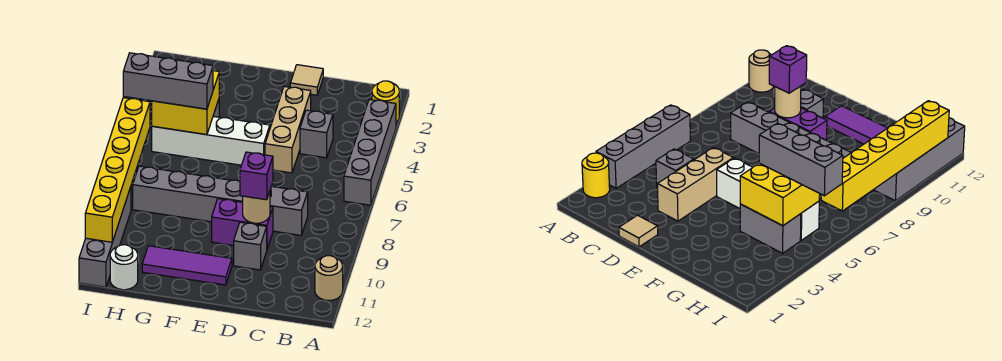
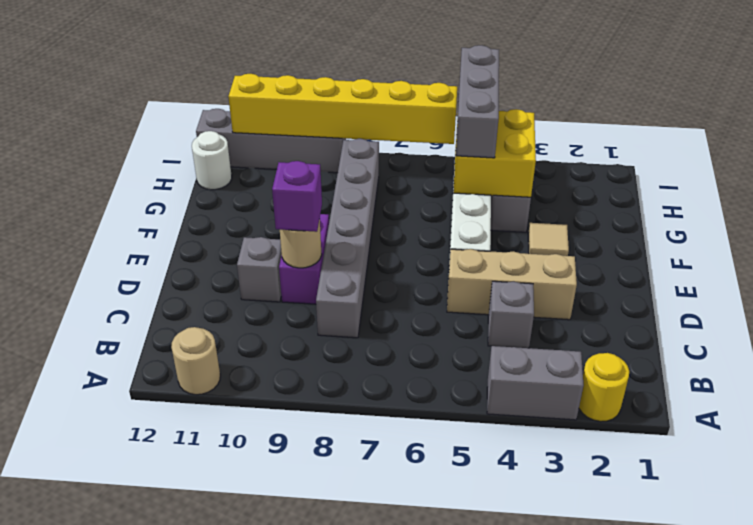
grey 1x4 brick [344,99,396,205] -> grey 1x2 brick [487,346,583,420]
tan 1x1 tile [290,65,323,95] -> tan 1x1 tile moved to [528,223,569,256]
purple 1x3 tile [142,246,232,285] -> none

